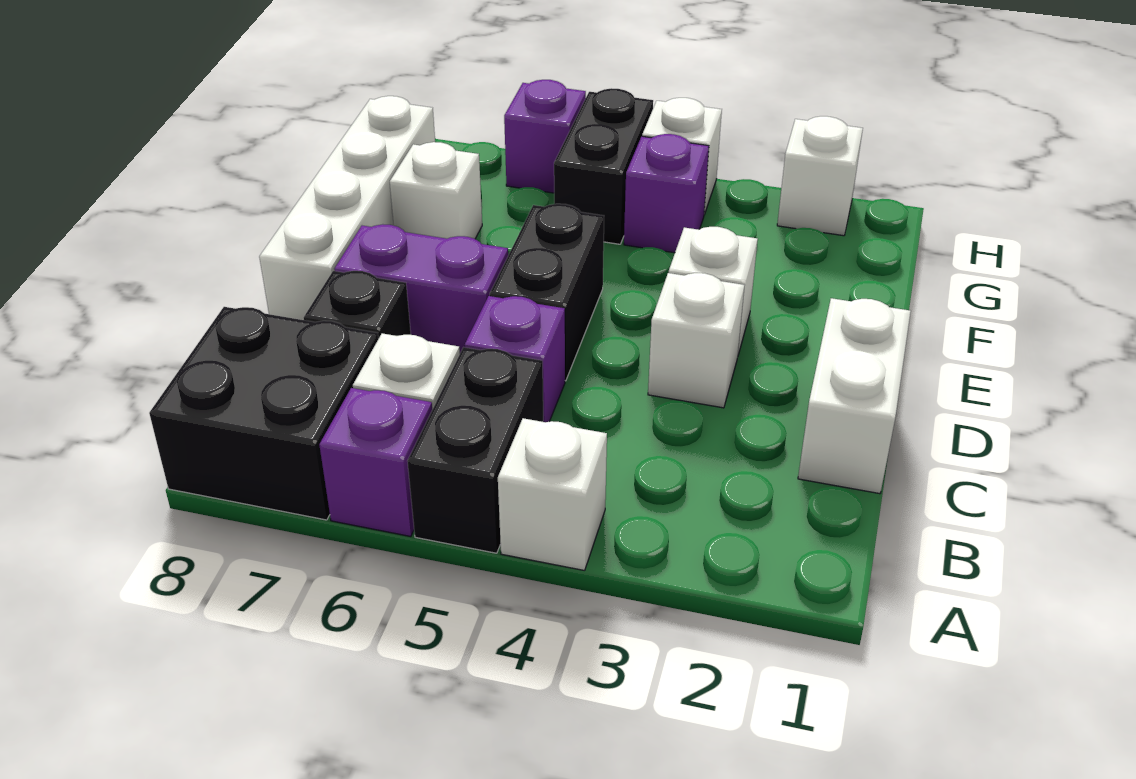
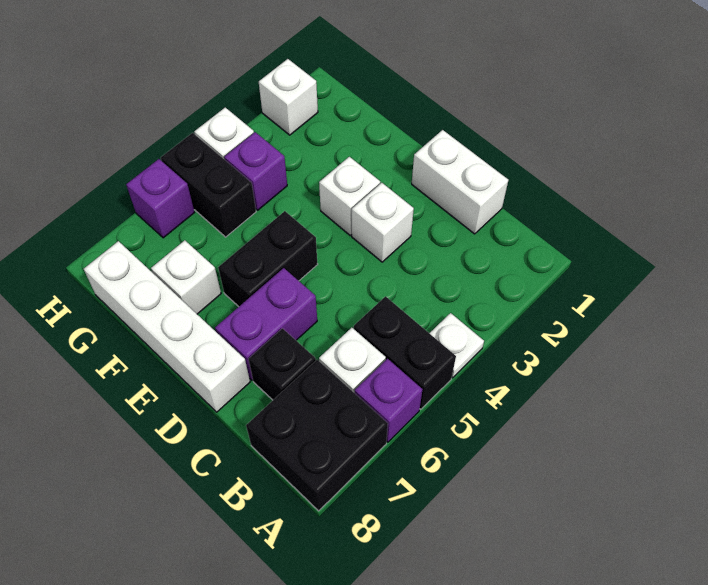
white 1x1 brick [498,418,607,571] -> white 1x1 plate [430,313,484,378]
purple 1x1 brick [465,296,565,422] -> none
black 1x2 brick [490,204,604,381] -> black 1x2 brick turned to [218,211,318,307]

